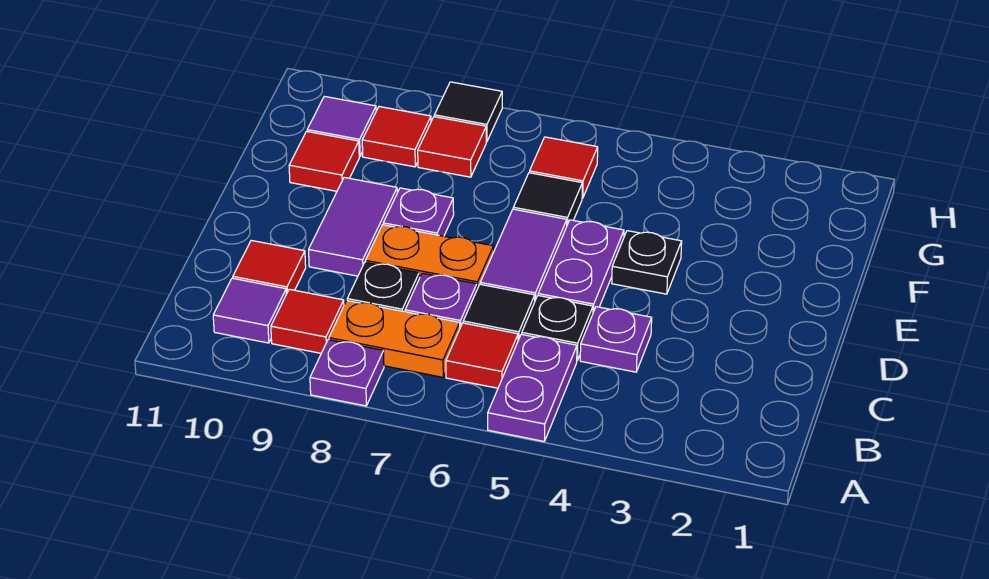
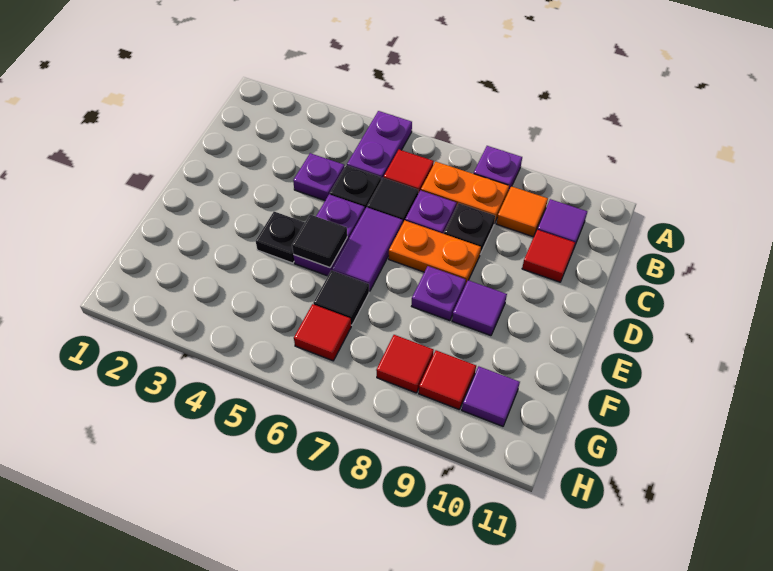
red 1x1 tile [271,289,344,353] -> orange 1x1 tile [497,186,548,237]
purple 1x2 tile [309,178,397,276] -> purple 1x1 tile [452,280,507,336]
red 1x1 tile [289,131,359,191] -> none
black 1x1 tile [434,82,502,142] -> black 1x1 tile moved to [292,215,347,268]

